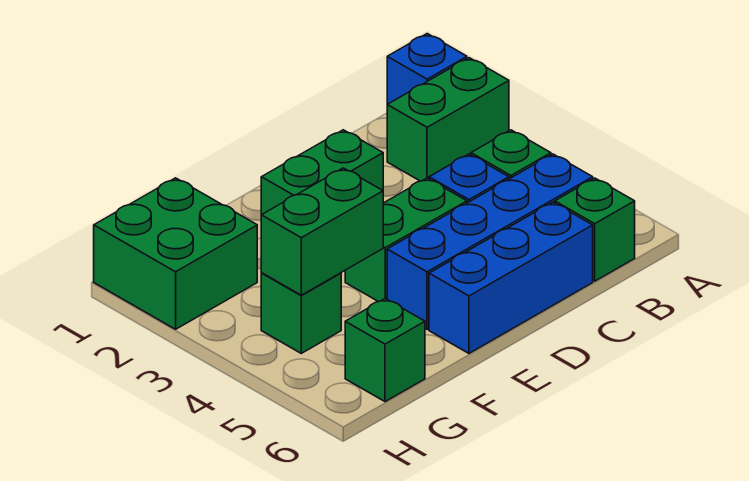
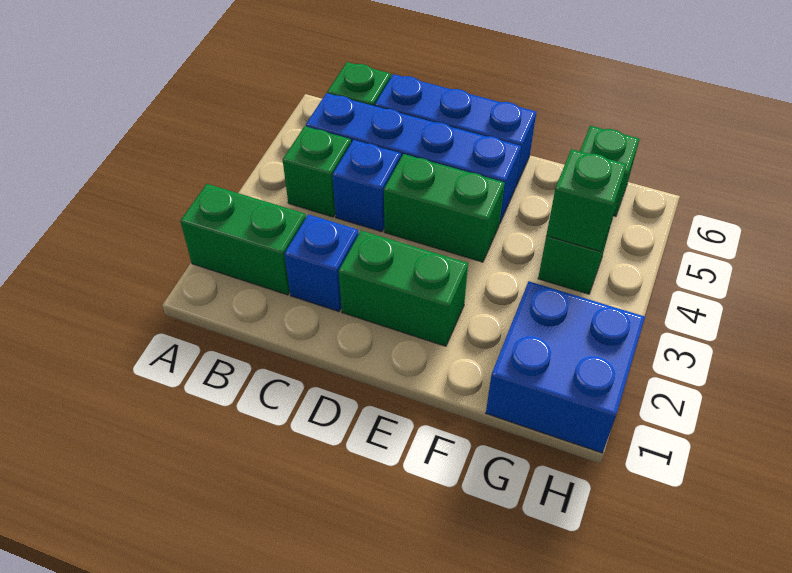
blue 1x1 brick [387,34,467,104] -> blue 1x1 brick moved to [284,214,359,312]
green 1x2 brick [261,168,383,295] -> green 1x1 brick [546,149,627,251]
green 2x2 brick [94,178,257,329] -> blue 2x2 brick [486,281,645,453]

